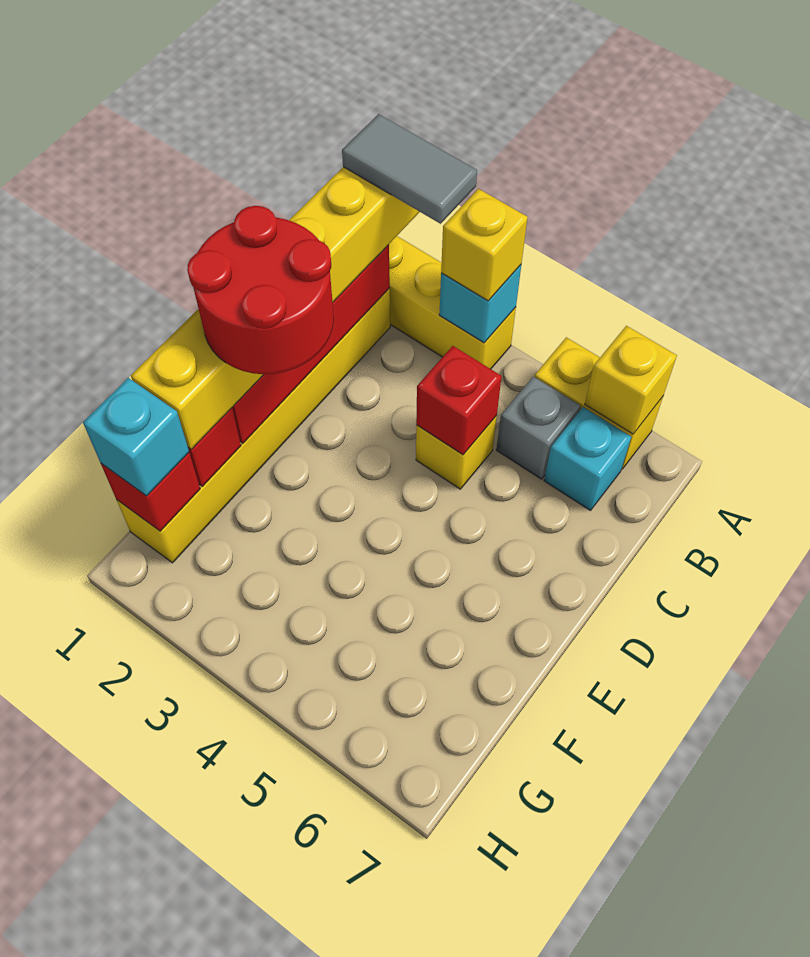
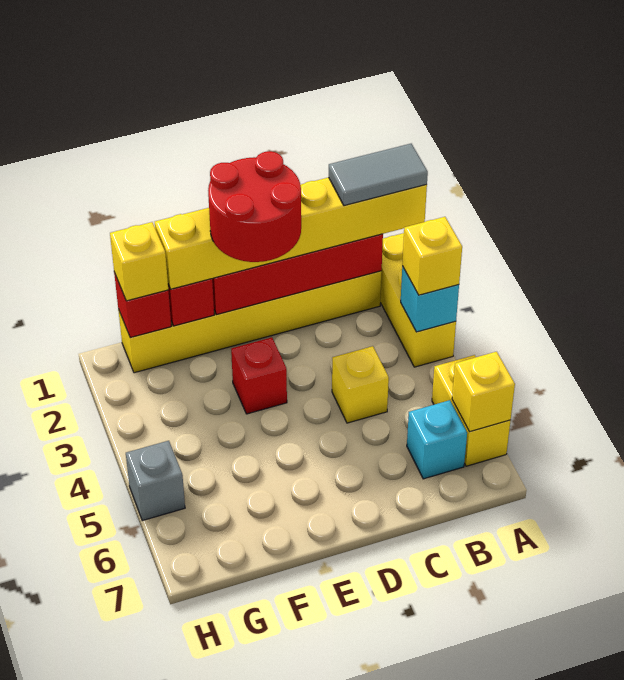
grey 1x2 tile [342,114,477,224] -> grey 1x2 tile turned to [329,144,428,206]
grey 1x1 brick [496,377,580,479] -> grey 1x1 brick moved to [126,441,185,521]
red 1x1 brick [416,346,502,455] -> red 1x1 brick moved to [231,337,287,414]
cyan 1x1 brick [83,378,189,496] -> yellow 1x1 brick [110,222,168,301]

